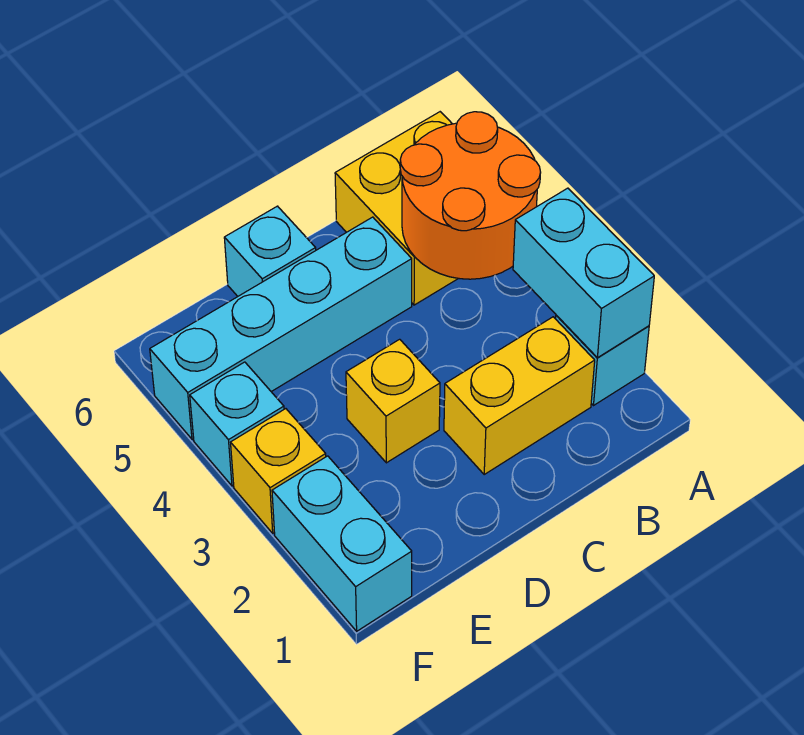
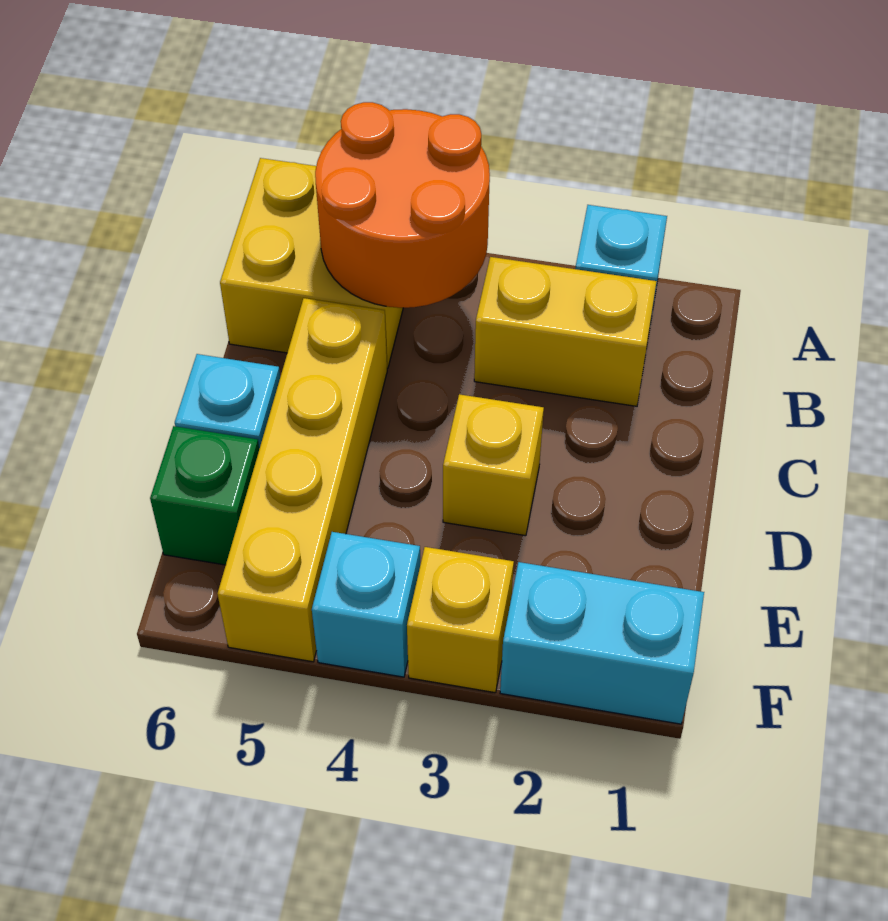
cyan 1x2 brick [513,188,654,358] -> none
yellow 1x2 brick [444,317,595,474] -> yellow 1x2 brick turned to [474,257,657,406]
cyan 1x4 brick [150,217,412,439] -> yellow 1x4 brick [218,298,387,662]
none -> green 1x1 brick [150,426,259,565]

